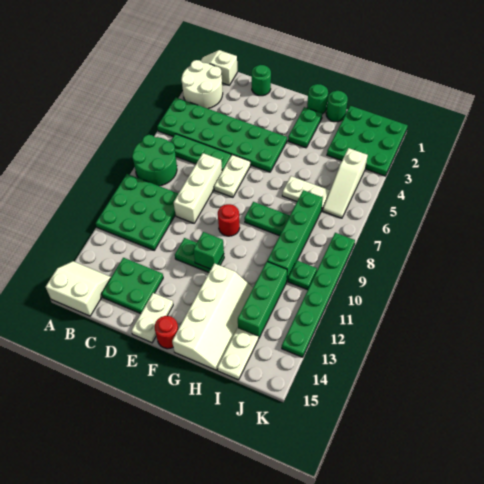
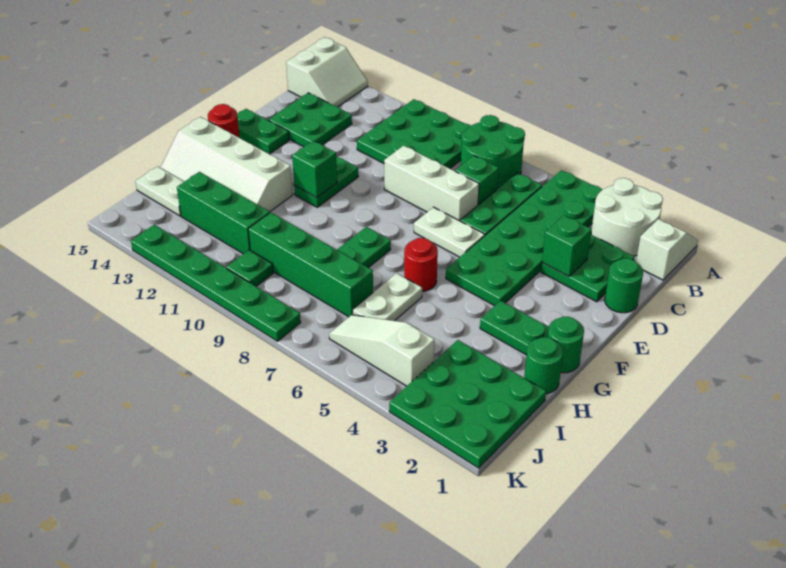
none -> green 2x2 plate [541,234,635,302]
none -> green 1x1 brick [455,156,499,205]
none -> green 1x1 brick [542,215,592,276]
white 1x2 plate [131,293,173,343] -> green 1x2 plate [237,109,289,154]
red 1x1 round brick [218,204,240,236] -> red 1x1 round brick moved to [404,238,438,291]

